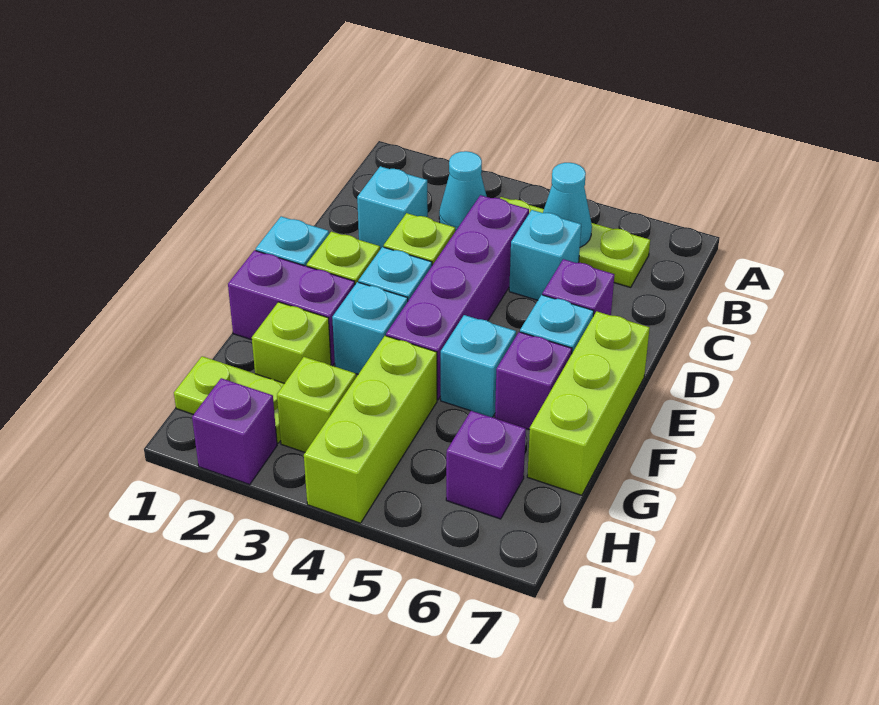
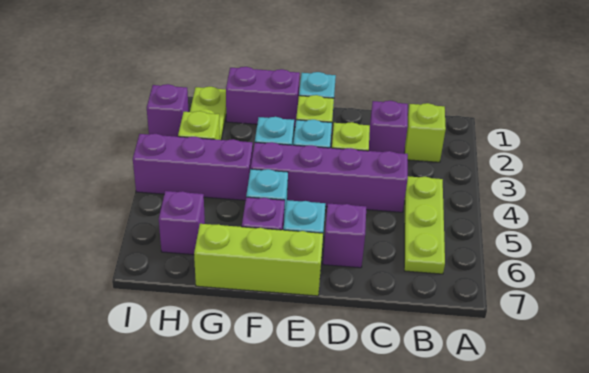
cyan 1x1 cone [439,151,487,231] -> none
cyan 1x1 cone [543,163,592,247] -> none
cyan 1x1 brick [357,166,428,249] -> purple 1x1 brick [369,101,408,154]
cyan 1x1 brick [509,210,581,300] -> none
purple 1x2 brick [228,250,355,366] -> purple 1x2 brick turned to [226,67,300,127]
lime 1x1 brick [252,302,331,383] -> lime 1x1 brick moved to [405,103,446,162]
lime 1x3 brick [304,336,437,523] -> purple 1x3 brick [133,134,253,200]

